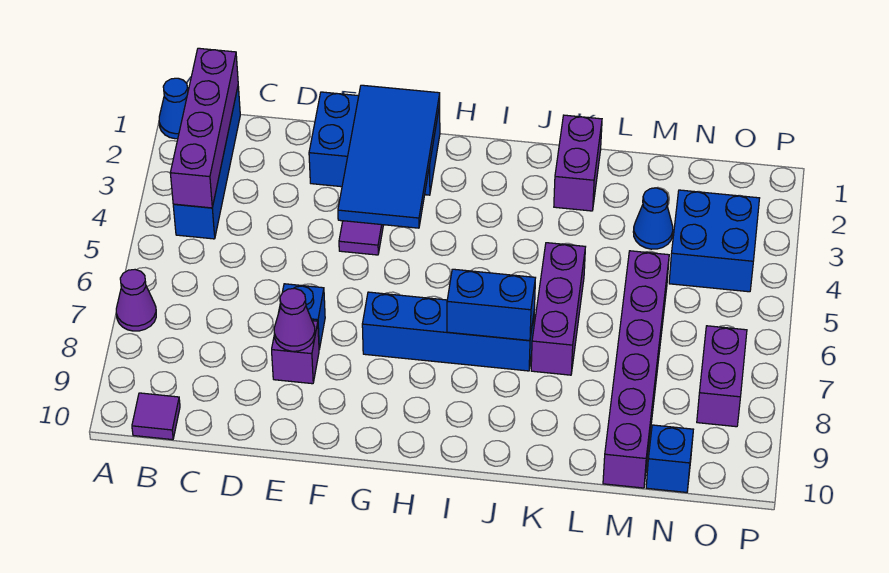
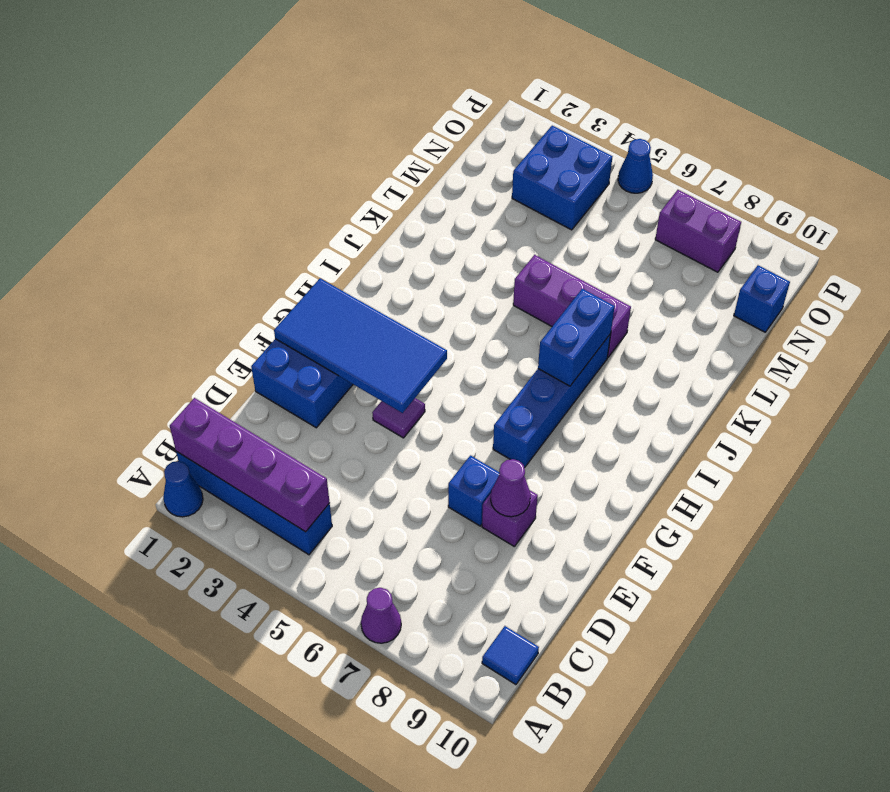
purple 1x1 tile [132,393,180,440] -> blue 1x1 tile [482,626,539,685]
purple 1x2 brick [554,115,602,211] -> none
blue 1x1 cone [633,188,673,249] -> blue 1x1 cone moved to [618,139,653,193]
purple 1x6 brick [603,251,669,488] -> none

